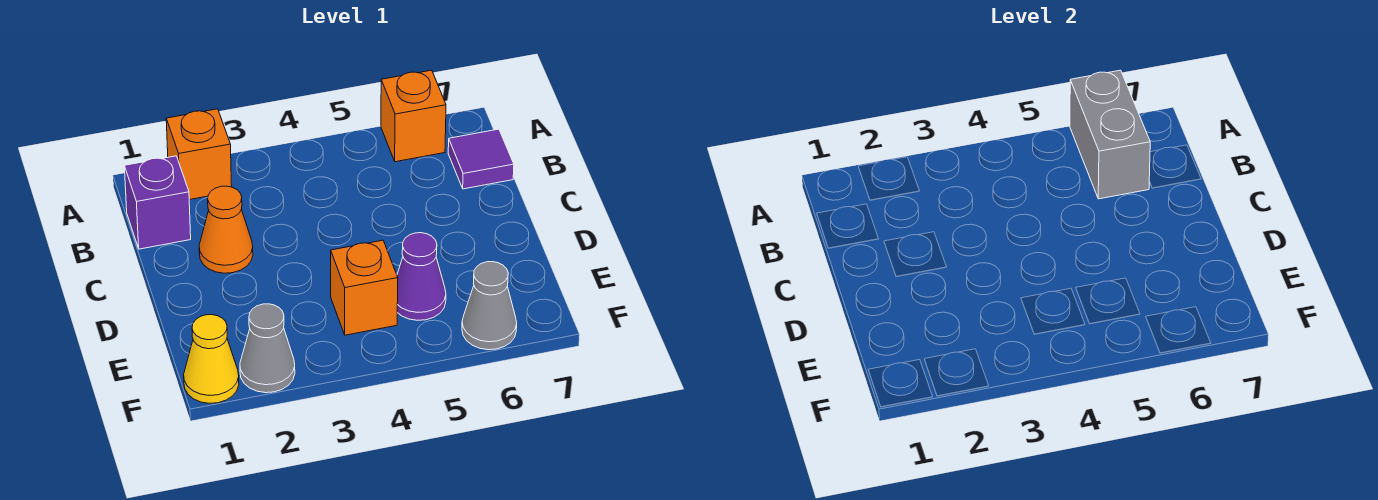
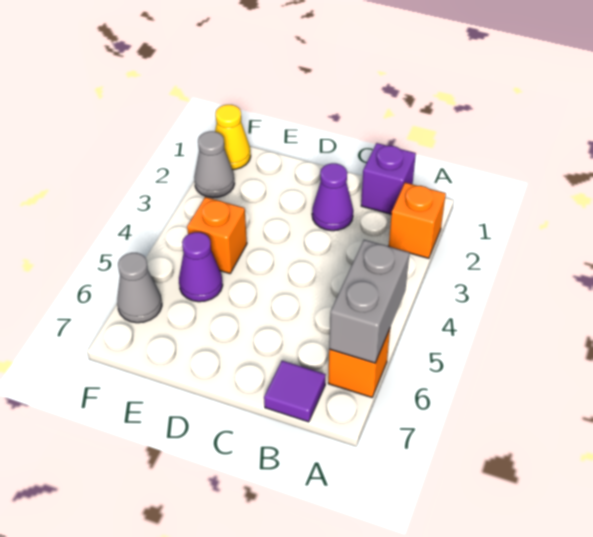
grey 1x2 brick [1070,70,1150,199] -> grey 1x2 brick turned to [329,240,409,363]
orange 1x1 cone [199,186,253,273] -> purple 1x1 cone [312,163,353,231]

